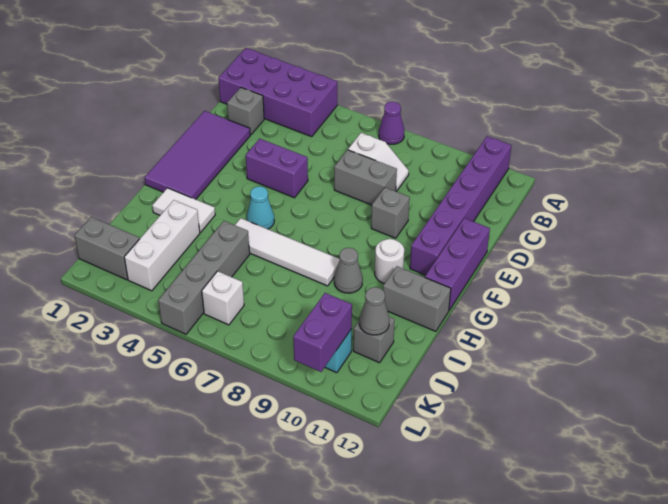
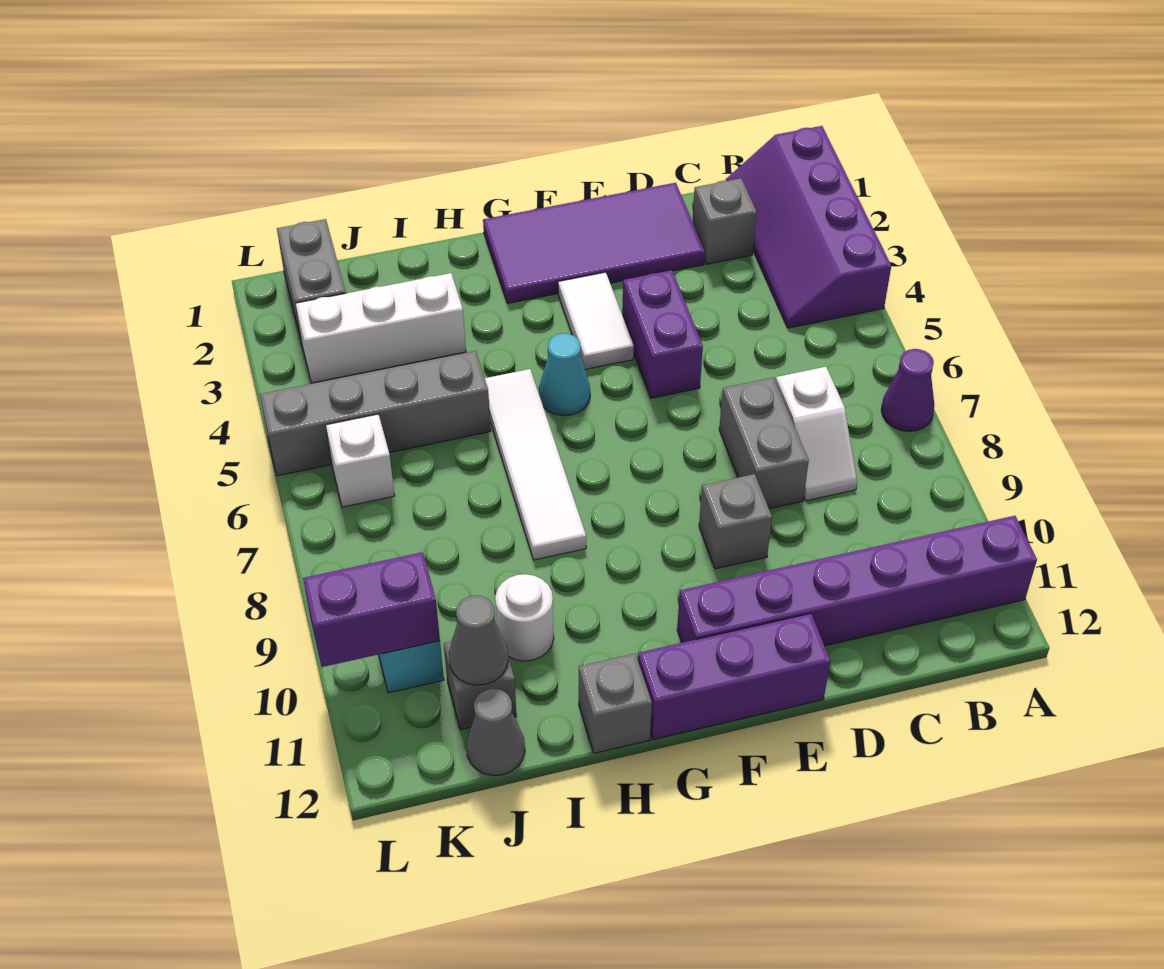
purple 2x4 brick [218,48,337,137] -> purple 2x4 slope [726,126,891,328]
white 1x1 round brick [375,239,404,284] -> white 1x1 round brick moved to [495,574,554,661]
white 1x2 tile [152,188,215,232] -> white 1x2 tile moved to [558,272,634,369]
grey 1x1 cone [334,248,363,293] -> grey 1x1 cone moved to [466,689,525,776]
grey 1x2 brick [383,266,451,331] -> grey 1x1 brick [579,654,652,753]

